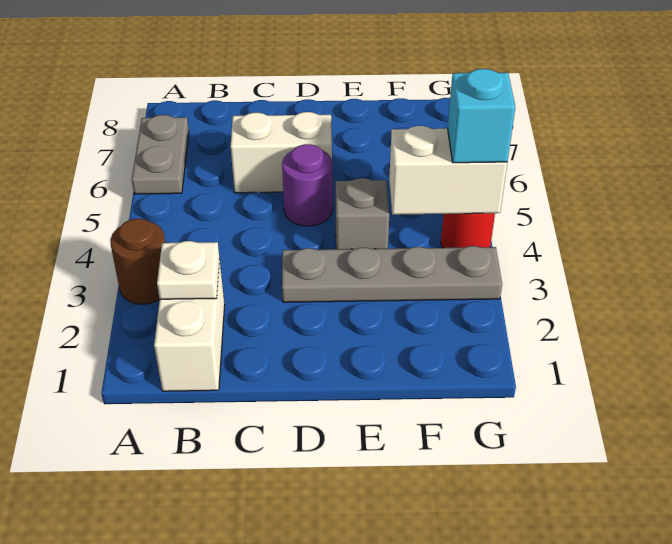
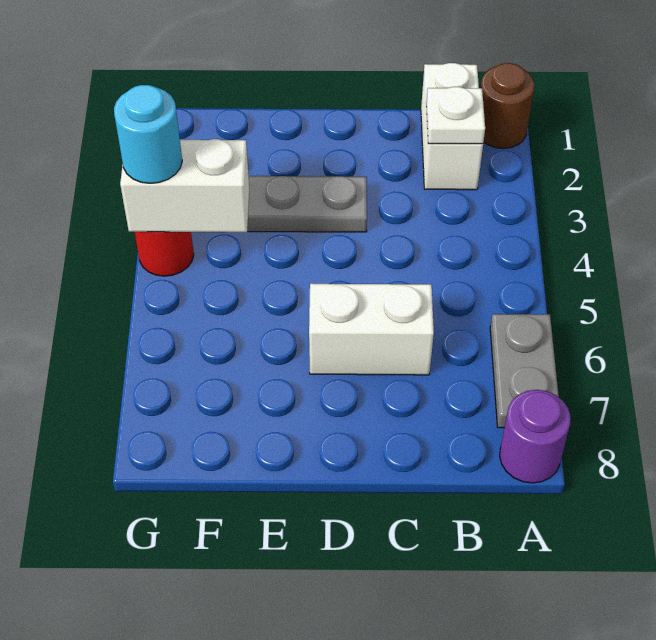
brown 1x1 round brick [110,219,165,304] -> brown 1x1 round brick moved to [481,63,534,148]
purple 1x1 round brick [282,144,333,226] -> purple 1x1 round brick moved to [500,390,571,483]
grey 1x1 brick [336,178,389,249] -> none
cyan 1x1 brick [448,69,515,163] -> cyan 1x1 round brick [114,85,182,183]

